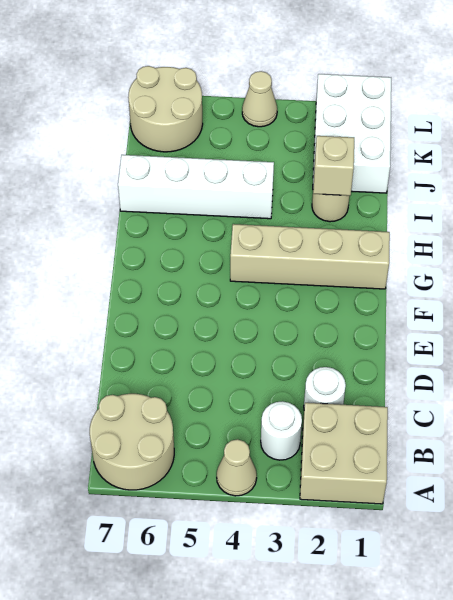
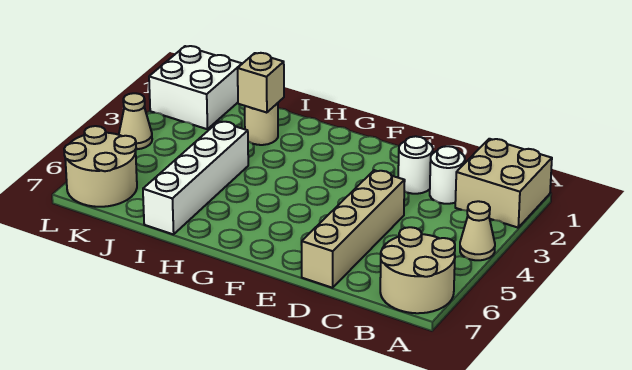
white 1x1 round brick [261,401,302,460] -> white 1x1 round brick moved to [398,136,433,194]
tan 1x4 brick [230,224,390,289] -> tan 1x4 brick moved to [302,170,405,288]
white 2x3 brick [313,74,391,193] -> white 2x2 brick [149,46,242,129]

